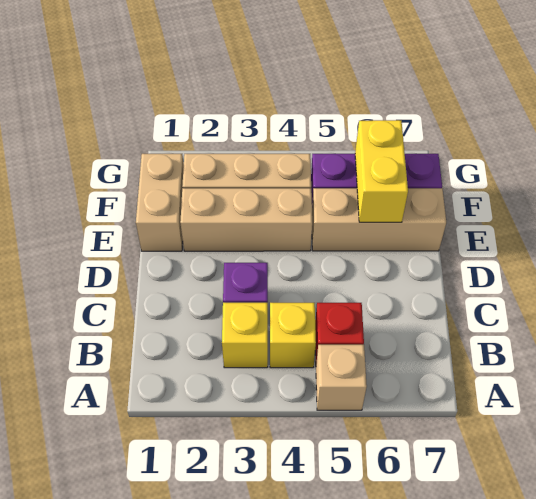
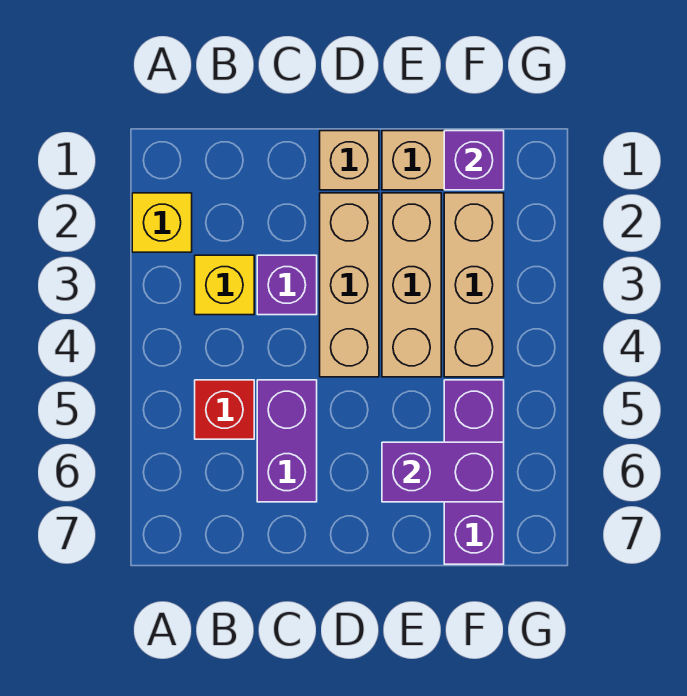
tan 1x1 brick [316,345,367,410] -> tan 1x1 brick moved to [320,131,379,190]
yellow 1x1 brick [270,303,316,368] -> yellow 1x1 brick moved to [132,193,192,252]
none -> purple 1x2 brick [257,380,317,502]
tan 1x3 brick [312,188,446,251] -> tan 1x3 brick moved to [320,193,379,377]
yellow 1x2 brick [355,120,408,222] -> purple 1x2 brick [382,442,504,502]
none -> purple 1x1 brick [444,131,504,190]

